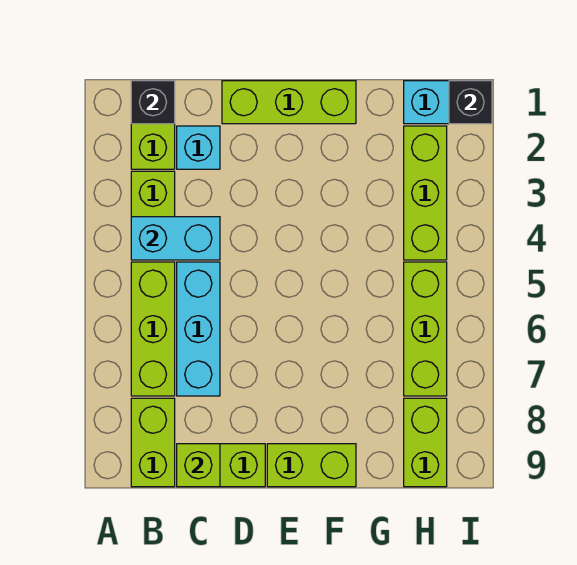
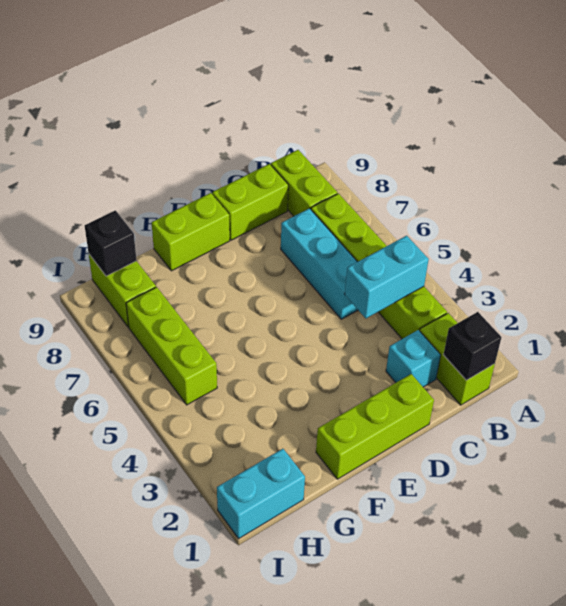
lime 1x1 brick [177,444,220,487] -> none
lime 1x3 brick [404,126,447,260] -> none
black 1x1 brick [449,81,492,124] -> black 1x1 brick moved to [85,210,137,276]

